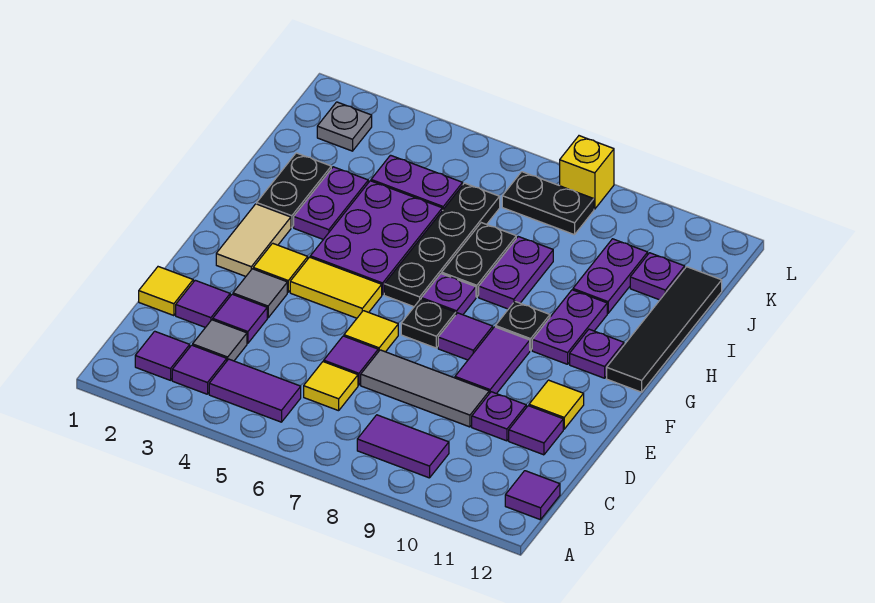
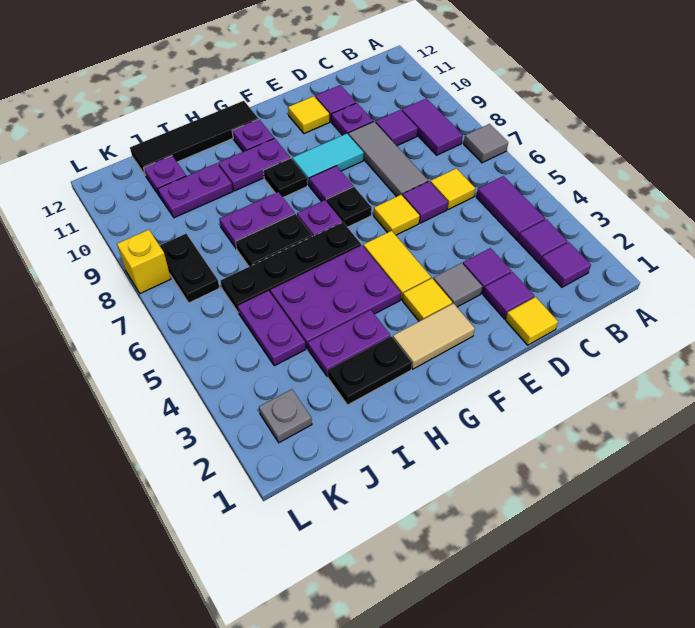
purple 1x1 tile [505,471,560,520] -> purple 1x1 tile moved to [375,110,418,146]
grey 1x1 tile [193,320,247,361] -> grey 1x1 tile moved to [464,124,508,163]
purple 1x2 tile [455,327,530,394] -> cyan 1x2 tile [292,134,364,186]

